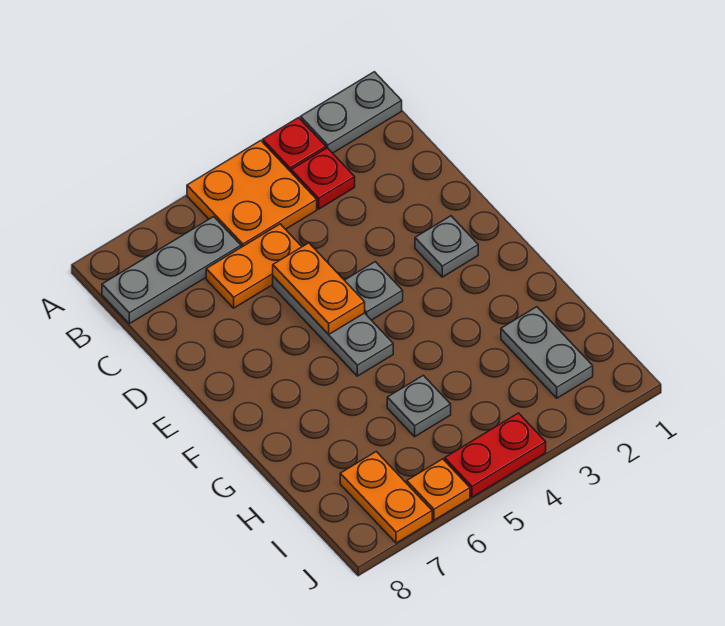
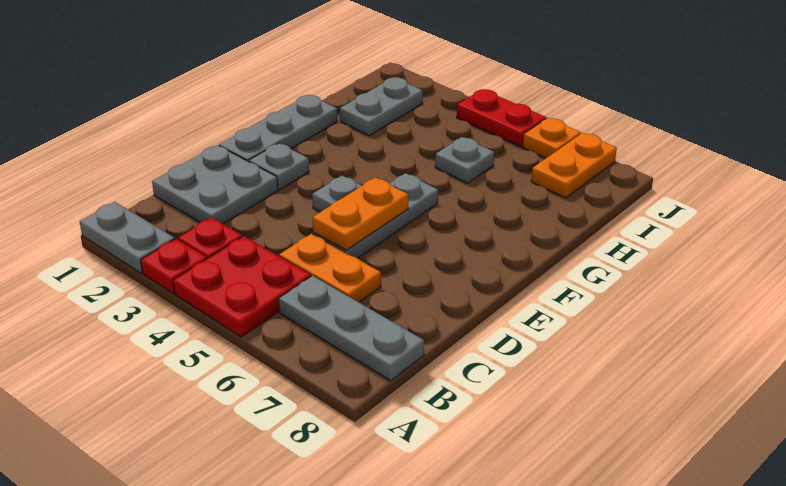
orange 2x2 plate [187,141,317,247] -> red 2x2 plate [173,236,311,337]
none -> grey 2x2 plate [152,145,278,224]
none -> grey 1x3 plate [219,95,337,162]

